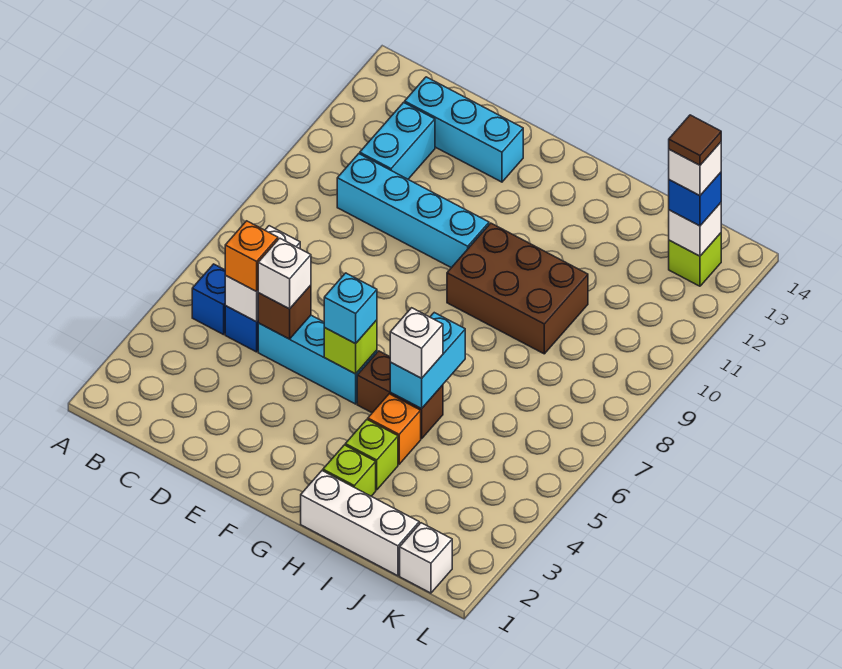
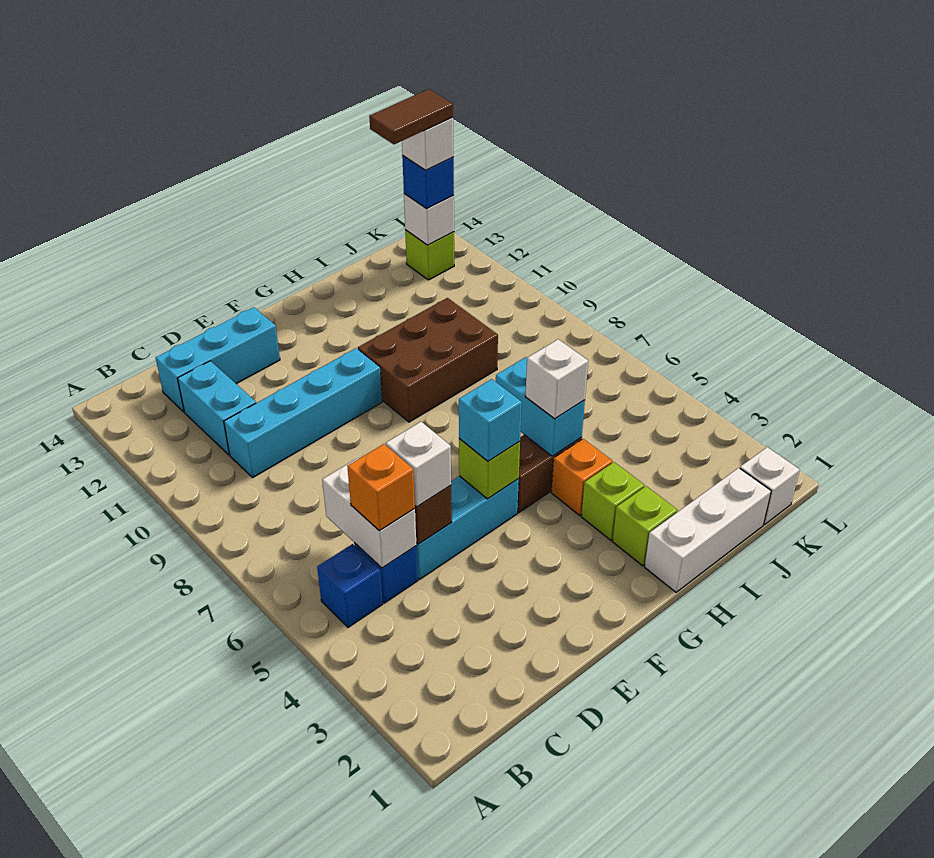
brown 1x1 tile [669,115,721,165] -> brown 1x2 tile [369,89,453,144]

